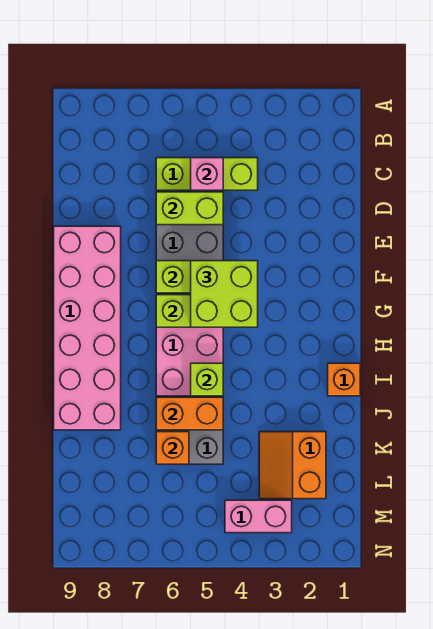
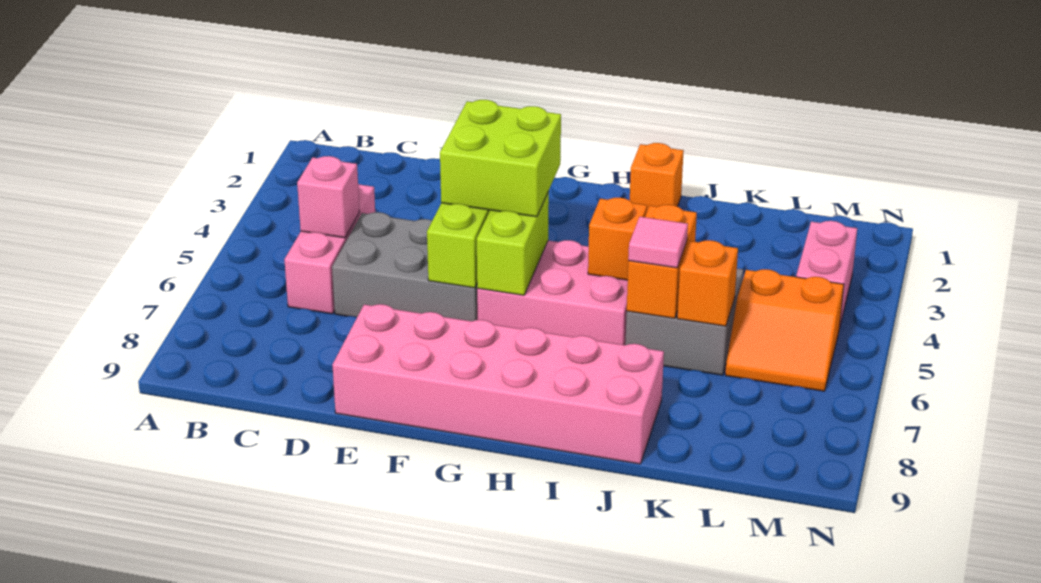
lime 1x3 brick [156,158,258,190] -> pink 1x3 brick [284,184,375,314]
lime 1x2 brick [156,192,223,225] -> none
lime 1x1 brick [191,363,223,396] -> orange 1x1 brick [588,198,647,280]
none -> pink 1x1 tile [628,217,688,268]
orange 2x2 slope [259,432,326,499] -> orange 2x2 slope moved to [725,269,844,391]

